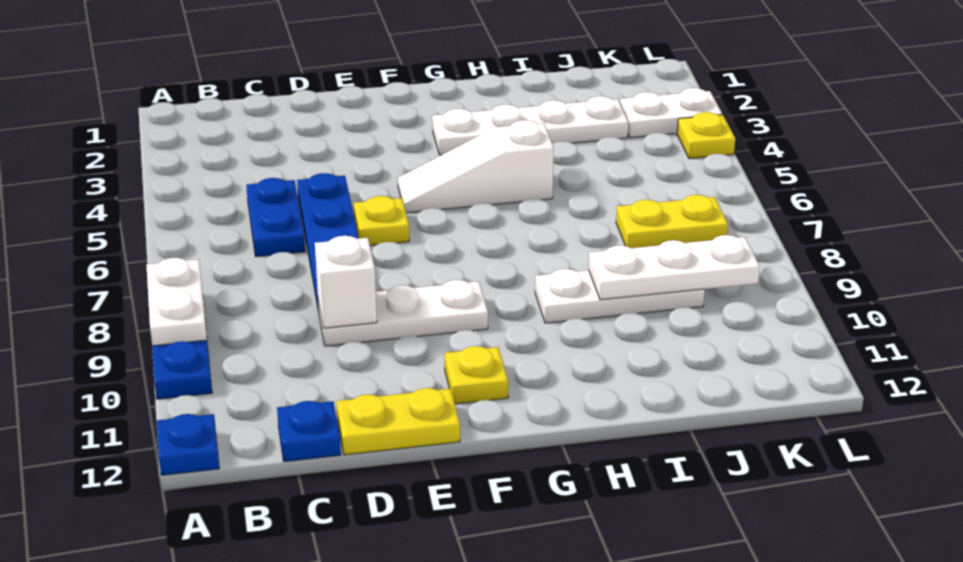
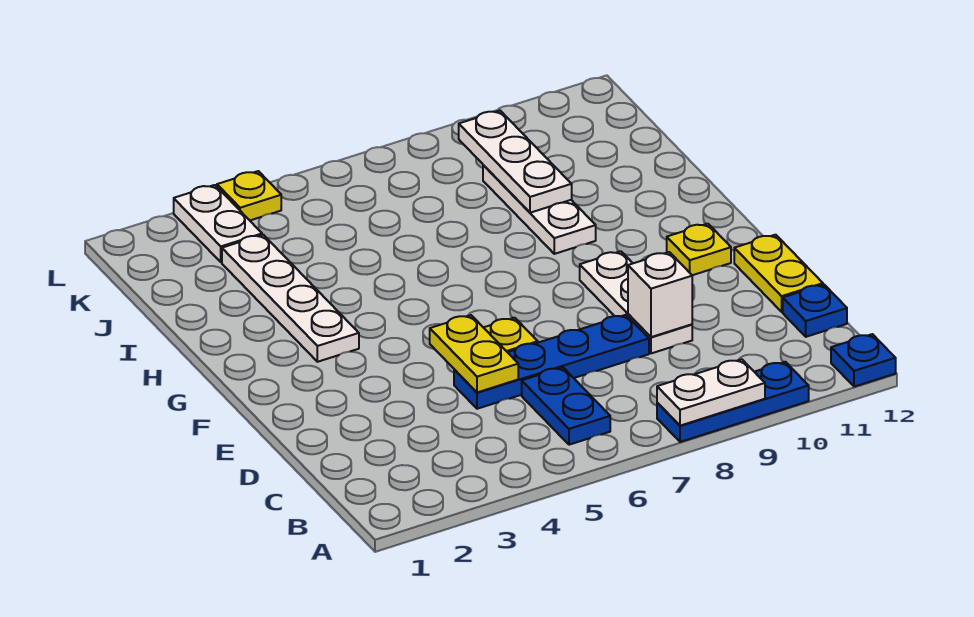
blue 1x2 plate [246,178,305,257] -> blue 1x2 plate turned to [522,367,610,445]
white 1x3 slope [398,120,554,213] -> none
yellow 1x2 plate [616,195,728,248] -> yellow 1x2 plate moved to [430,315,518,392]

